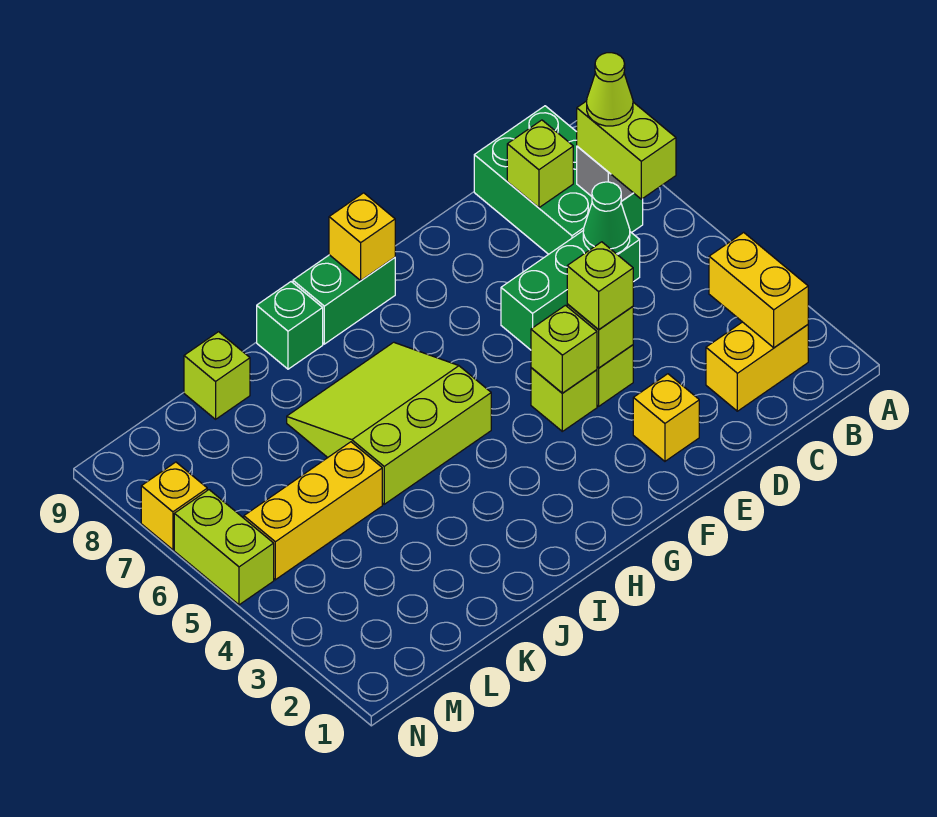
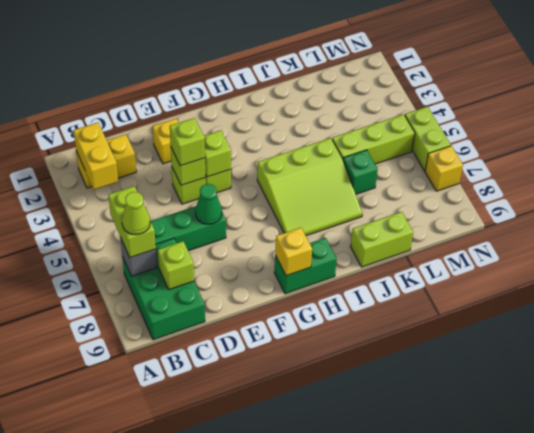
green 1x1 cone [583,182,630,254] -> green 1x1 cone moved to [195,184,222,224]
green 1x1 brick [257,282,323,369] -> green 1x1 brick moved to [343,150,378,194]
yellow 1x3 brick [244,442,382,580] -> lime 1x3 brick [332,114,415,164]
lime 1x1 brick [184,332,250,419] -> lime 1x2 brick [350,212,413,267]

